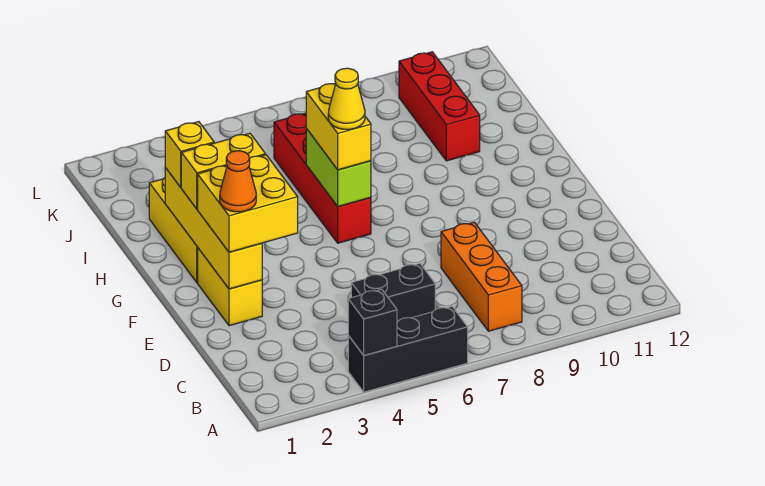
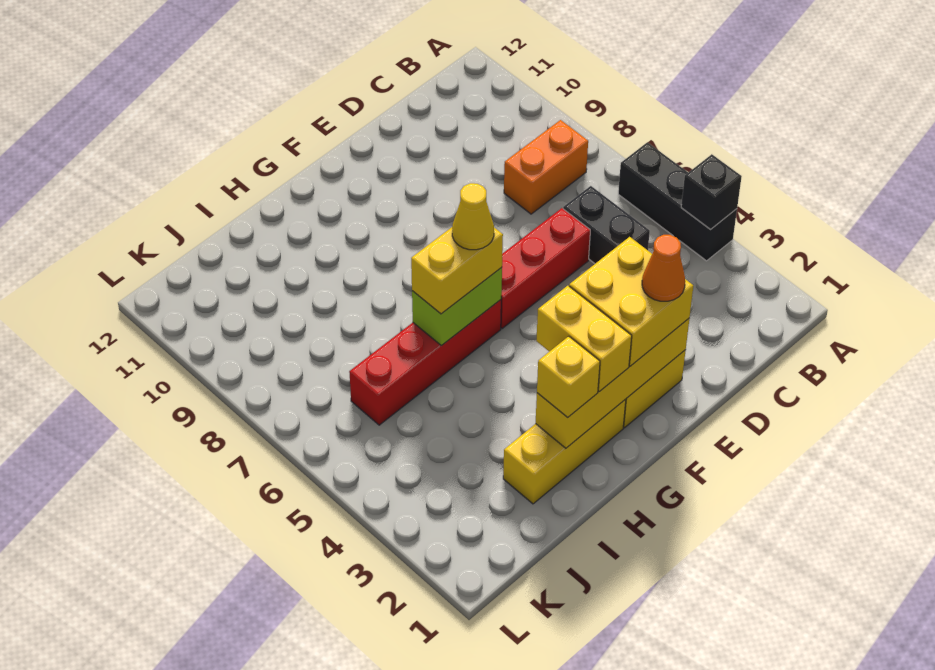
orange 1x3 brick [441,222,522,331] -> orange 1x2 brick [504,120,588,214]
red 1x3 brick [399,52,480,161] -> red 1x3 brick moved to [501,208,590,329]

